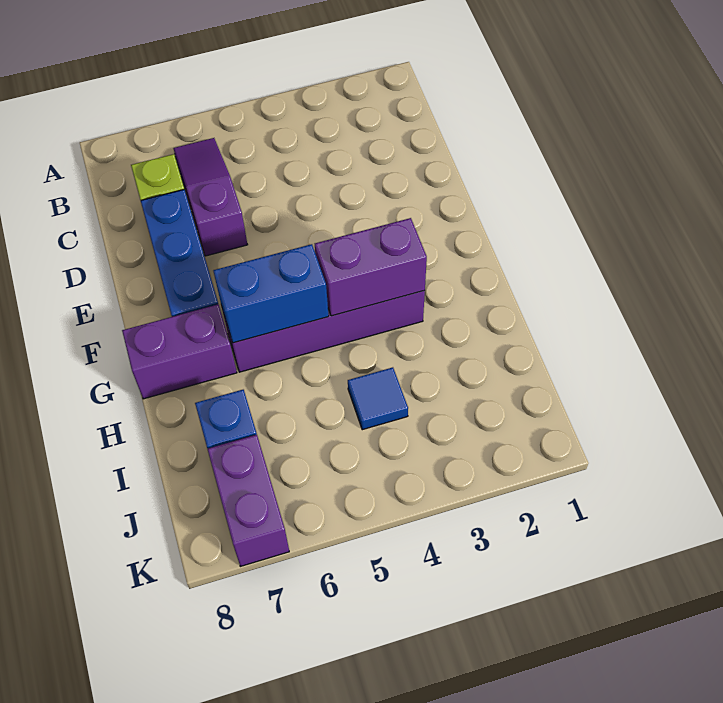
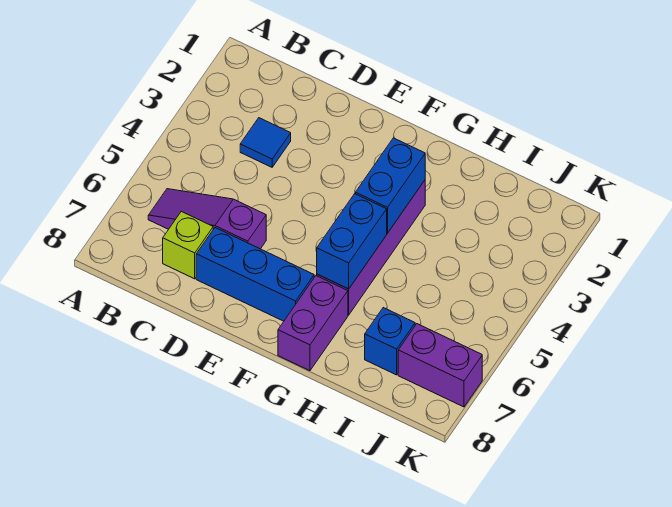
purple 1x2 brick [315,218,427,316] -> blue 1x2 brick [356,138,425,233]
blue 1x1 tile [348,367,408,430] -> blue 1x1 tile moved to [240,118,291,167]

